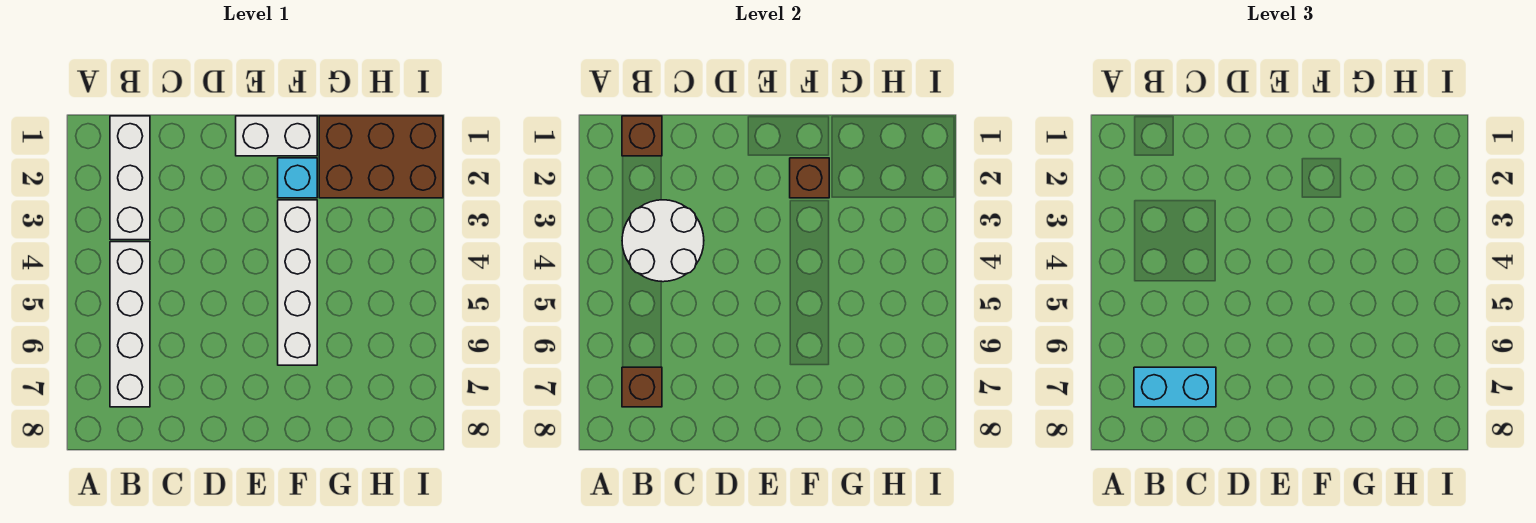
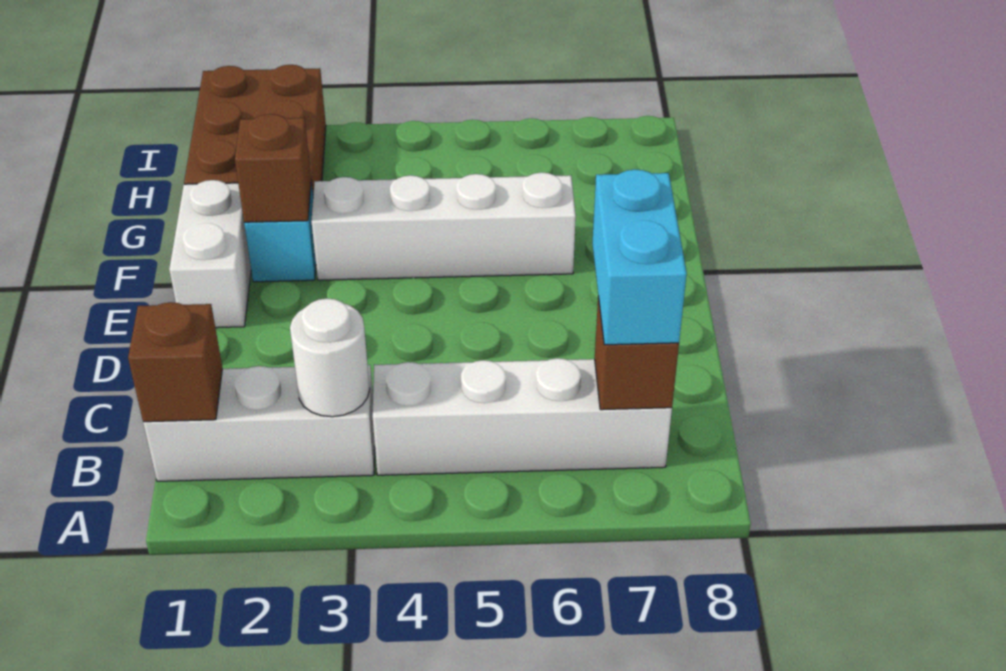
white 2x2 round brick [622,200,704,282] -> white 1x1 round brick [290,298,370,417]

